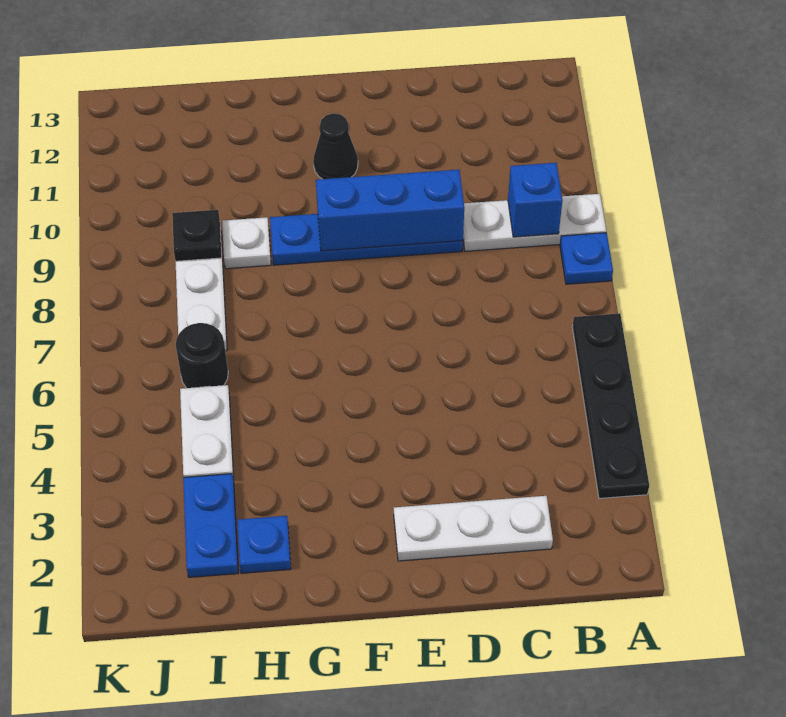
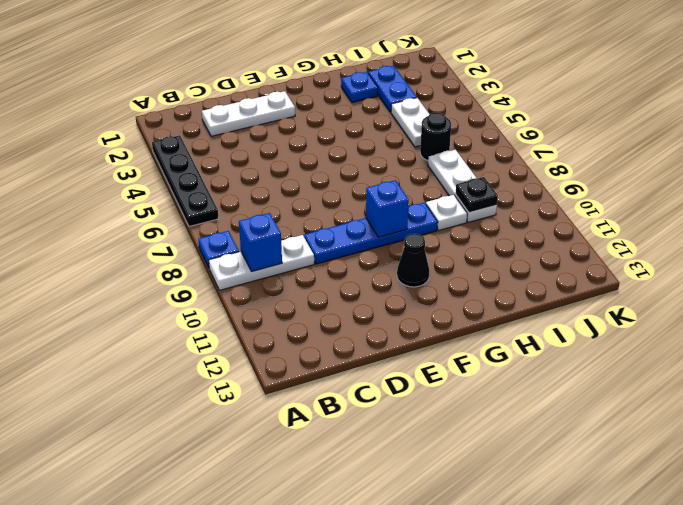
blue 1x3 brick [316,170,464,251] -> blue 1x1 brick [366,180,409,237]

